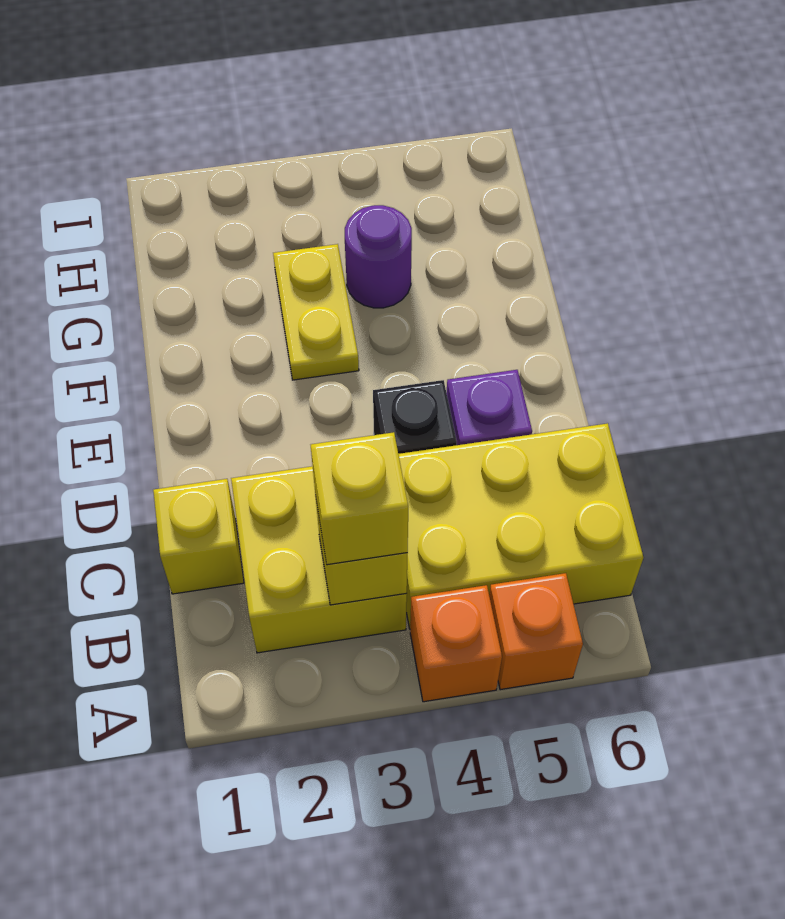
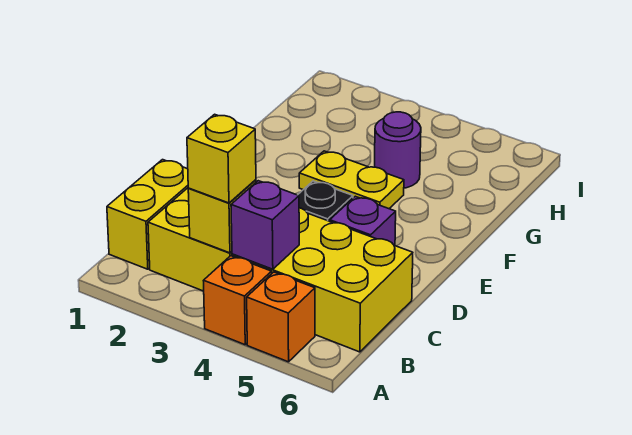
none -> purple 1x1 brick [231,181,299,269]
yellow 1x1 brick [153,479,244,594] -> yellow 1x2 brick [107,160,188,269]
yellow 1x2 plate [273,244,359,380] -> yellow 1x2 plate turned to [299,151,404,209]

